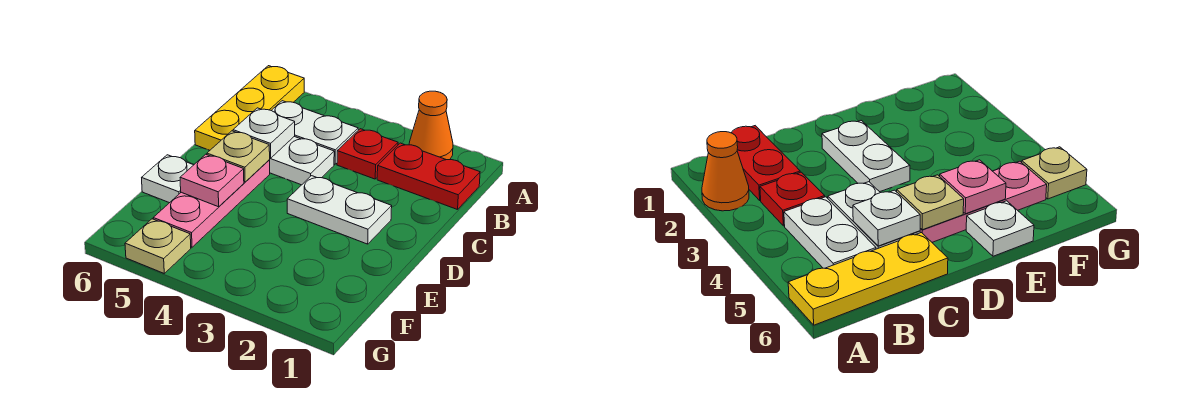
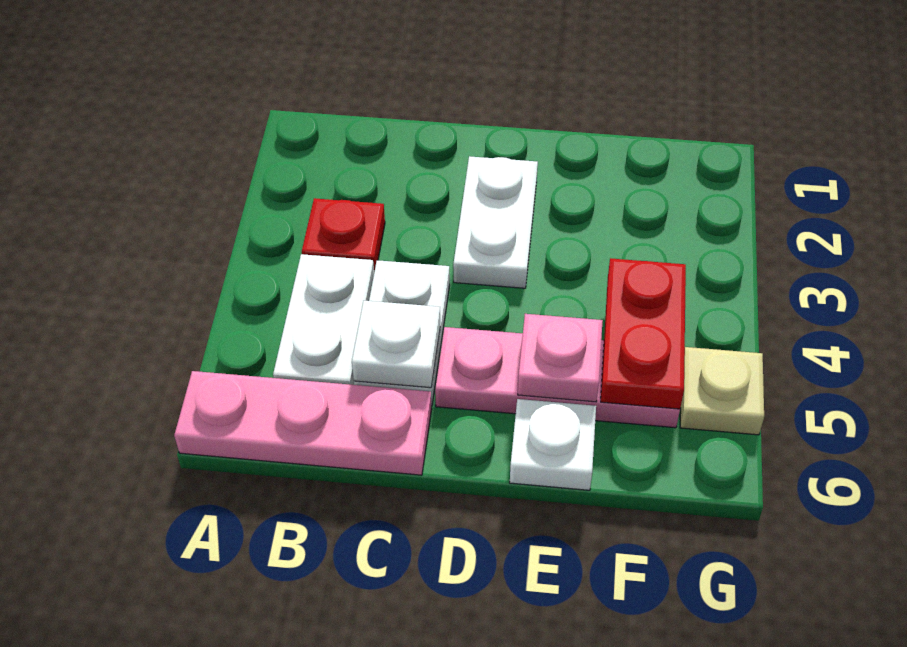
orange 1x1 cone [409,91,453,160] -> none
yellow 1x3 plate [195,66,304,150] -> pink 1x3 plate [174,371,432,475]
red 1x2 plate [377,143,480,210] -> red 1x2 plate moved to [601,258,686,409]
tan 1x1 plate [207,131,270,182] -> none

